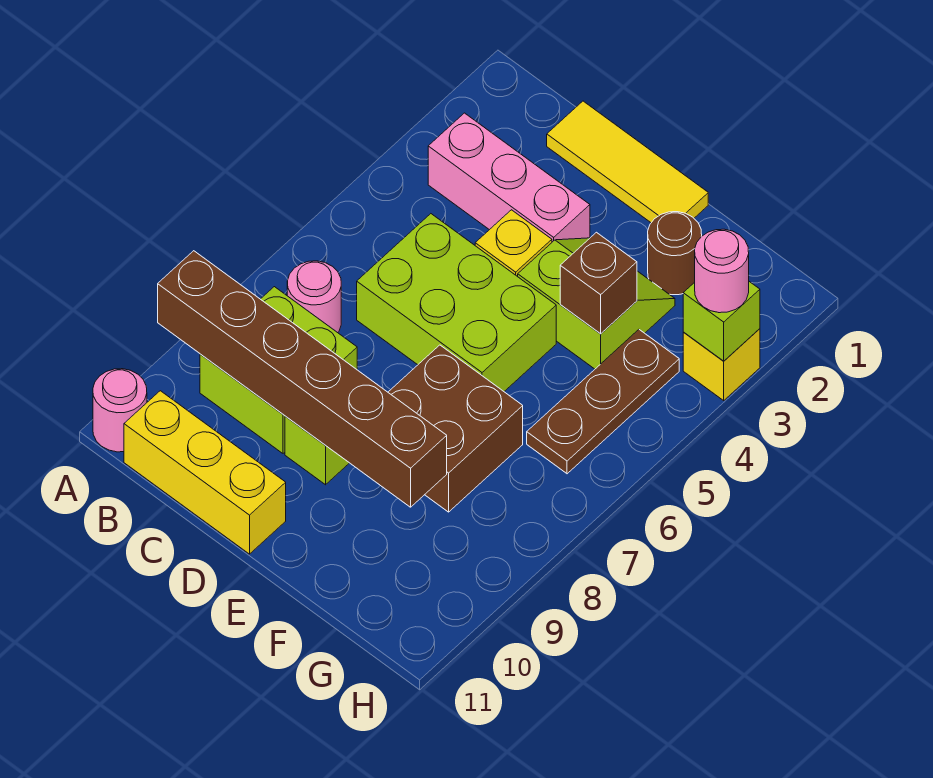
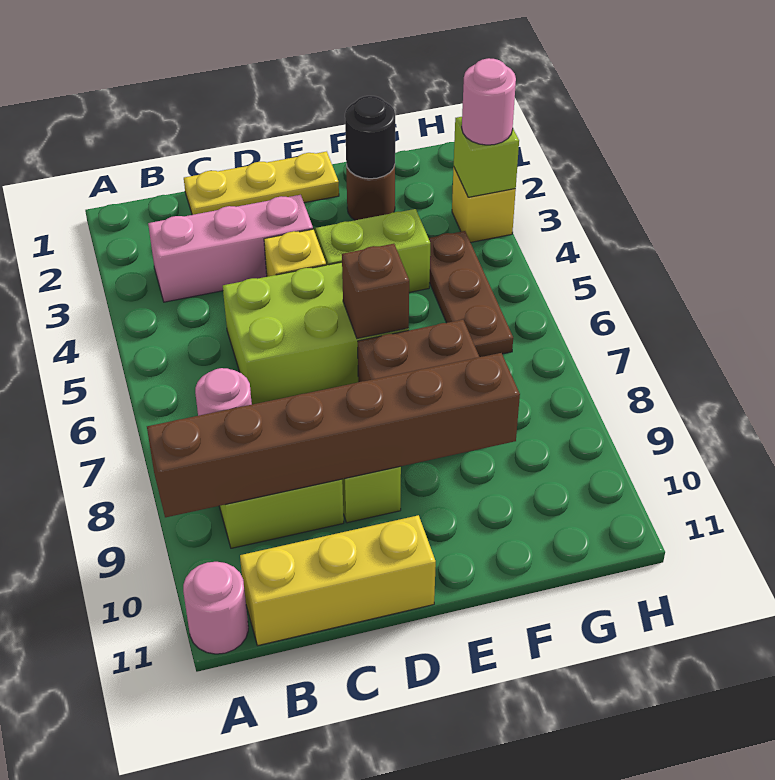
yellow 1x3 tile [547,101,708,223] -> yellow 1x3 plate [184,151,339,215]
none -> black 1x1 round brick [345,96,395,179]
brown 1x1 brick [560,232,637,334] -> brown 1x1 brick moved to [342,244,409,338]

